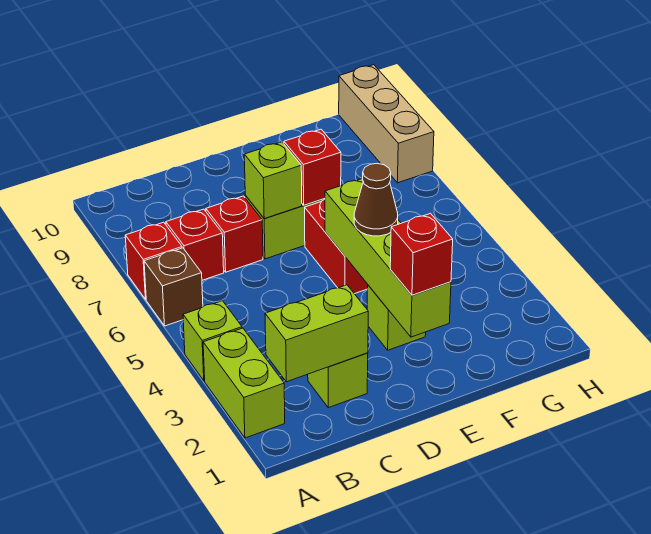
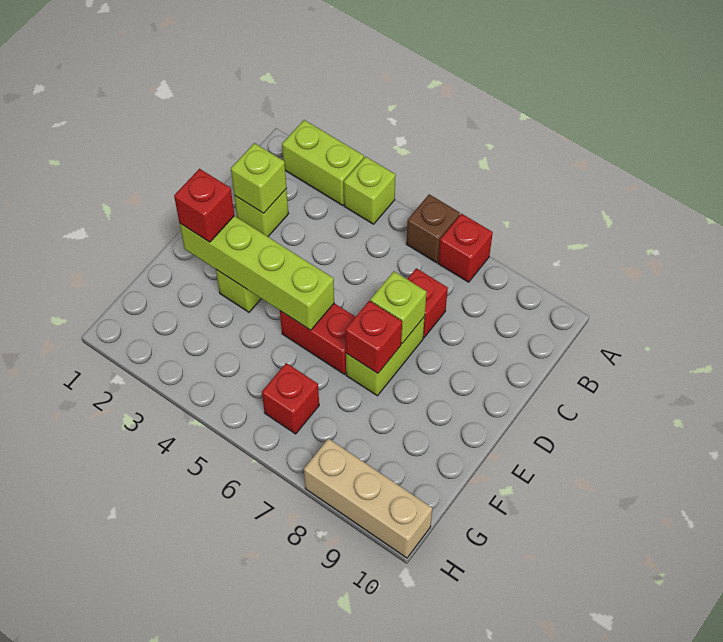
lime 1x2 brick [265,285,368,382] -> lime 1x1 brick [231,143,286,213]
red 1x1 brick [166,209,224,280] -> red 1x1 brick moved to [262,363,319,434]
brown 1x1 cone [354,164,398,236] -> none

